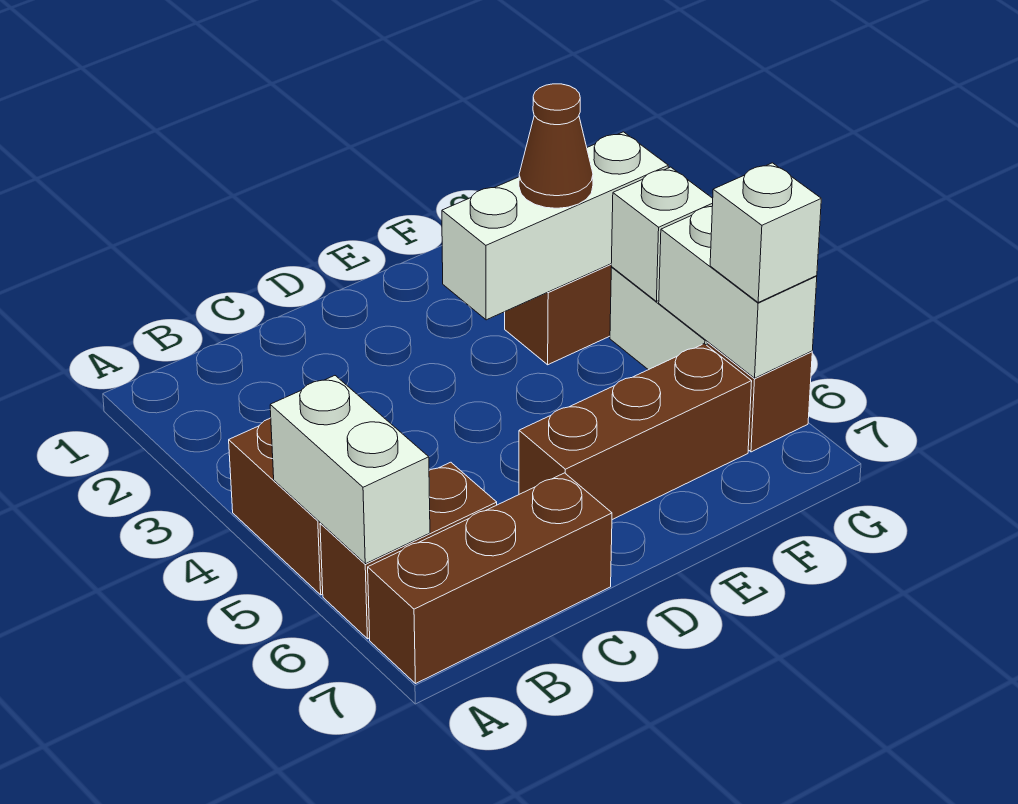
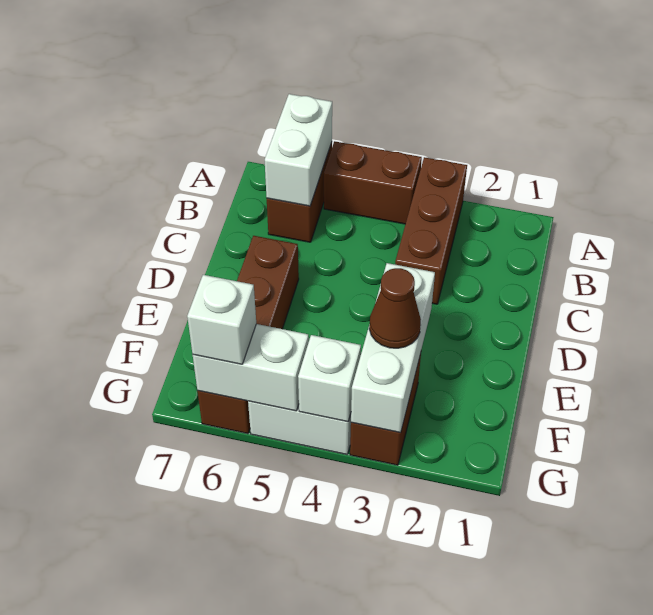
white 1x2 brick [270,376,430,564] -> white 1x2 brick turned to [265,94,332,206]
brown 1x3 brick [368,473,612,683] -> brown 1x3 brick moved to [395,157,467,304]

